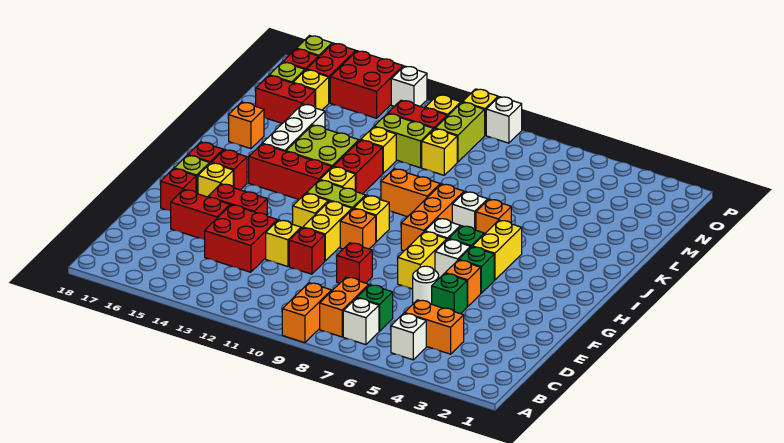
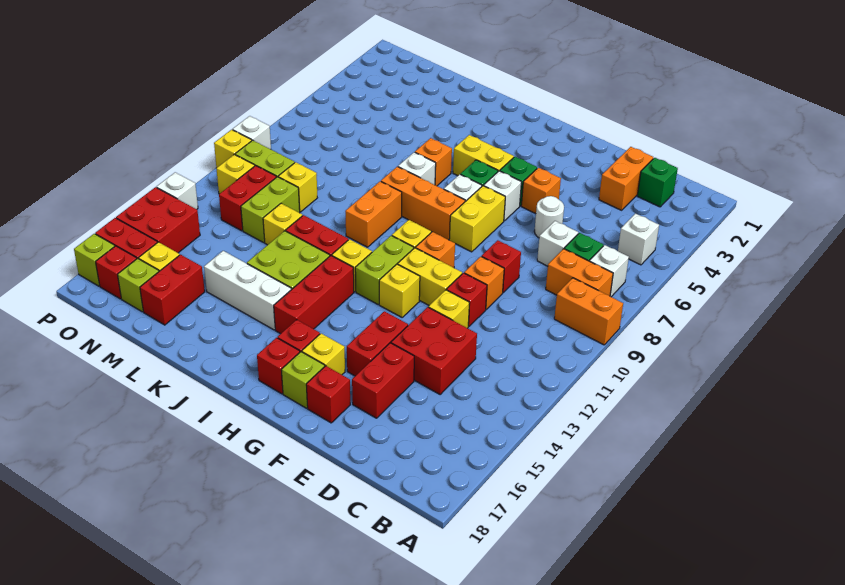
orange 1x2 brick [404,300,464,354] -> orange 1x2 brick moved to [599,147,653,210]
none -> white 1x1 brick [537,221,578,266]
green 1x1 brick [432,273,468,314] -> green 1x1 brick moved to [637,158,678,207]
yellow 1x2 brick [398,232,447,289] -> yellow 1x2 brick turned to [449,186,505,252]
orange 1x1 brick [229,102,264,149] -> orange 1x1 brick moved to [464,257,504,309]

